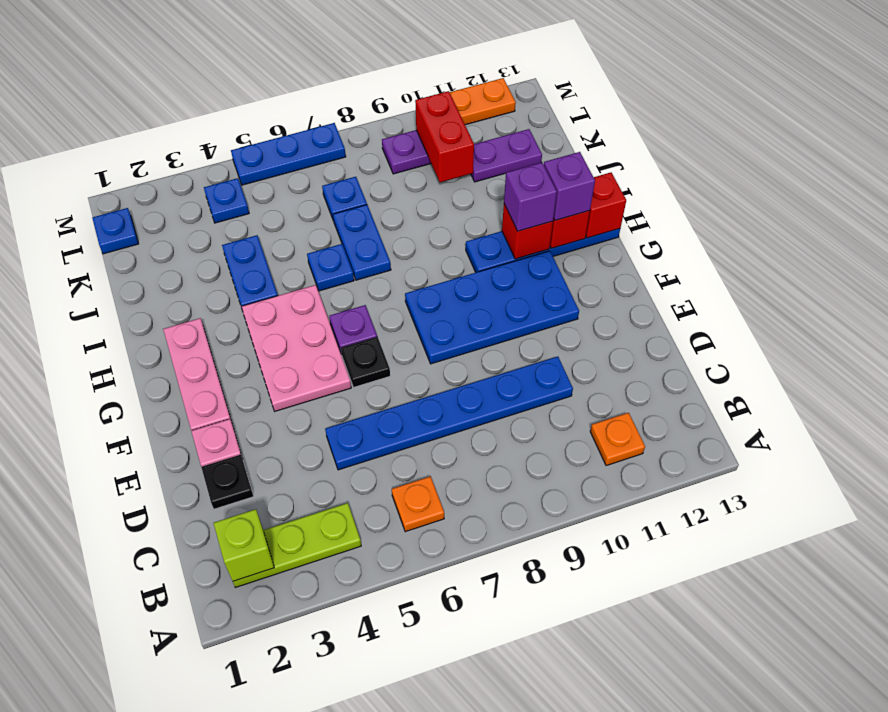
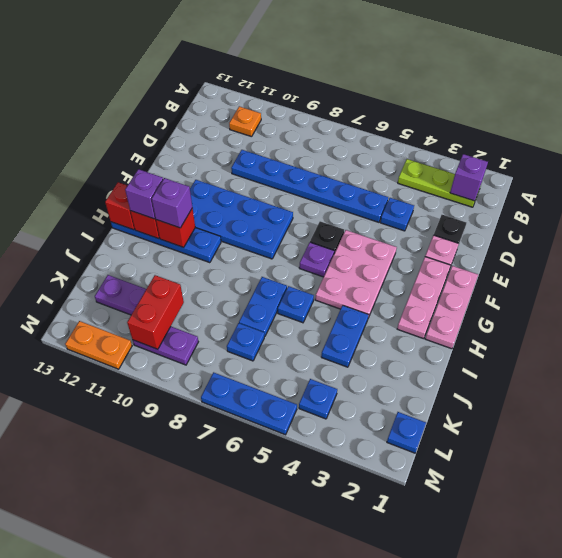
lime 1x1 brick [214,509,274,581] -> purple 1x1 brick [450,154,488,201]
orange 1x1 plate [392,476,444,532] -> none
none -> blue 1x1 plate [380,198,414,231]
none -> pink 1x3 plate [425,266,478,349]

